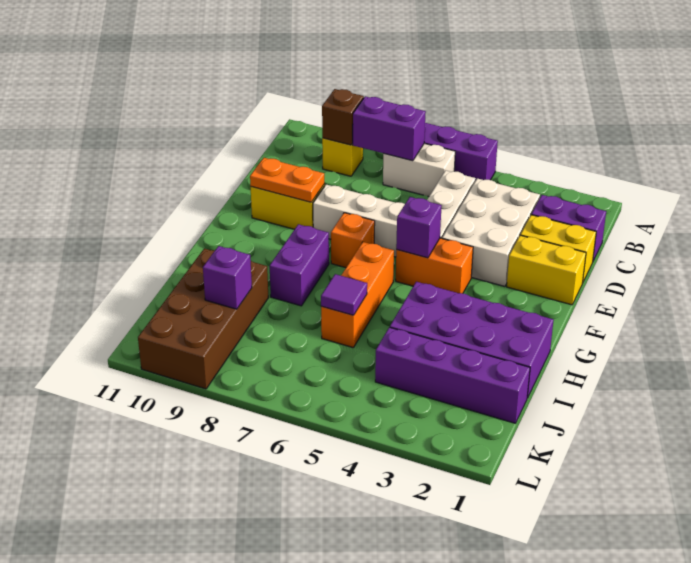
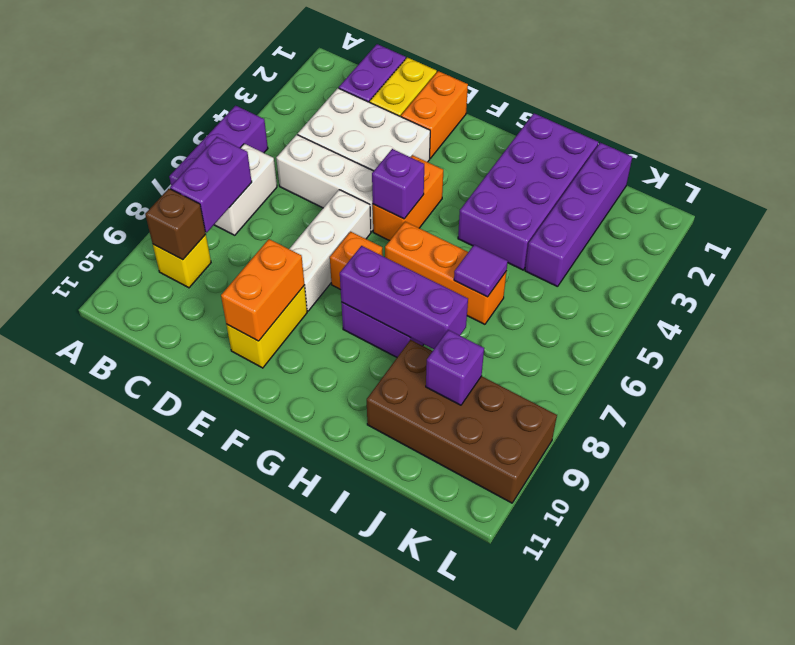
yellow 1x2 brick [507,235,586,305] -> orange 1x2 brick [401,71,468,158]
orange 1x2 plate [250,158,324,202] -> orange 1x2 brick [221,239,304,341]
none -> purple 1x3 brick [340,246,468,349]

